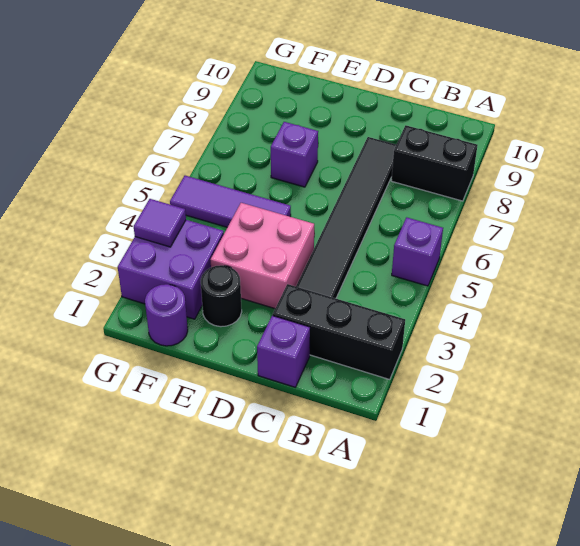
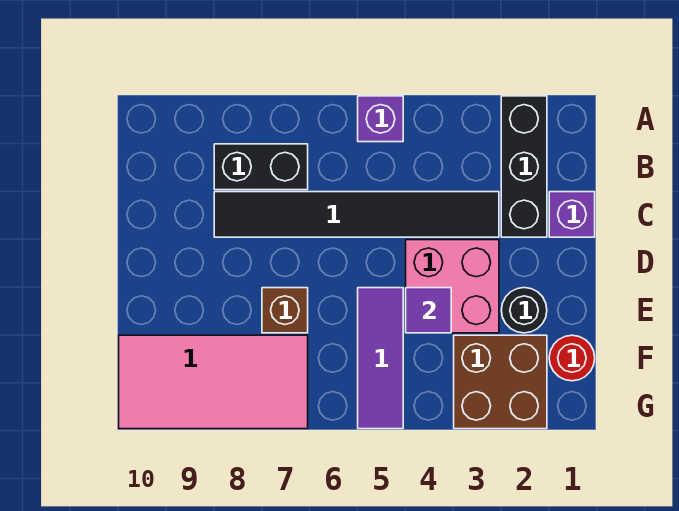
black 1x2 brick [391,125,477,201] -> black 1x2 brick turned to [214,144,308,190]
purple 1x1 brick [271,122,318,187] -> brown 1x1 brick [262,288,308,333]
purple 1x1 round brick [145,284,188,346] -> red 1x1 round brick [549,335,595,381]
purple 2x2 brick [118,220,224,319] -> brown 2x2 brick [454,335,547,429]
none -> pink 2x4 tile [119,335,308,429]
purple 1x1 tile [134,199,186,247] -> purple 1x1 tile moved to [406,288,451,333]

